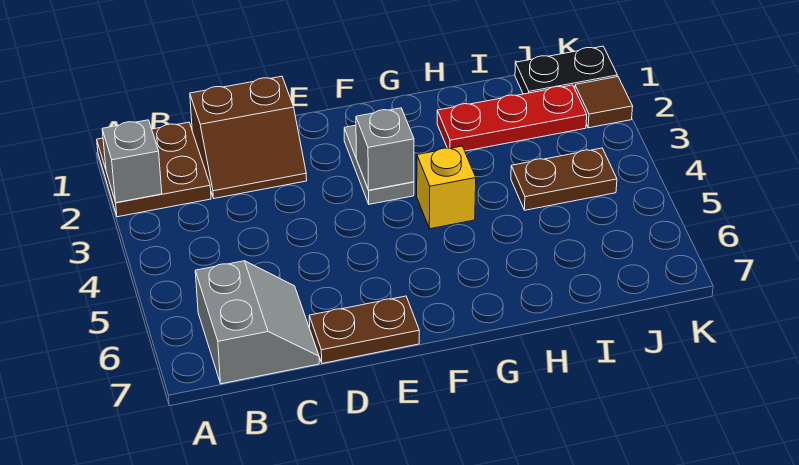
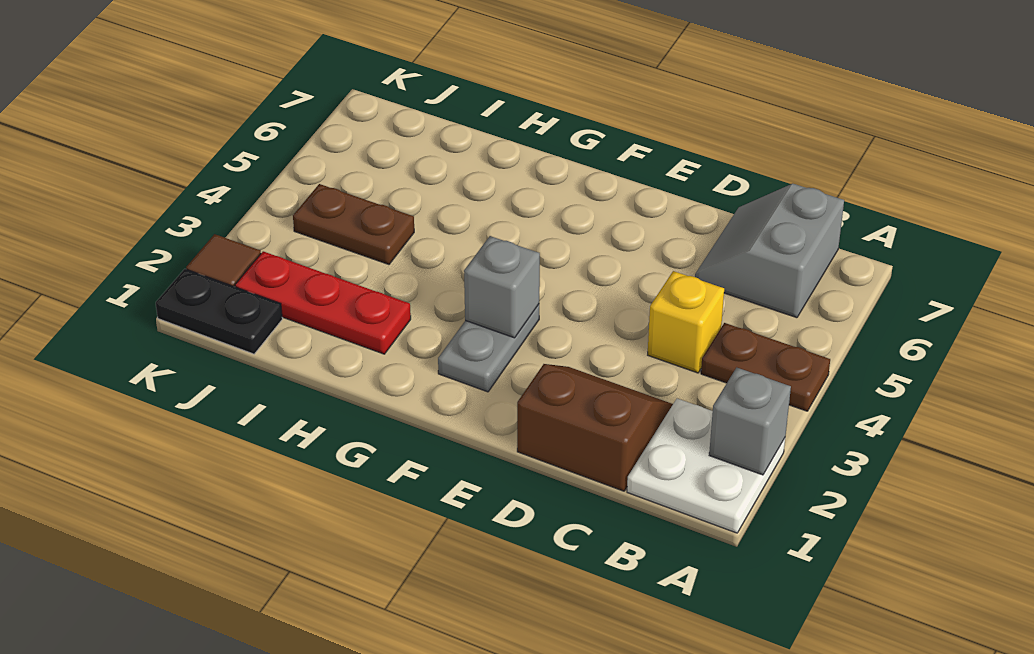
brown 2x2 plate [97,122,211,217] -> white 2x2 plate [627,399,785,533]
brown 1x2 plate [309,296,419,363] -> brown 1x2 plate moved to [701,323,830,411]
yellow 1x1 brick [417,146,476,229] -> yellow 1x1 brick moved to [648,271,724,373]

